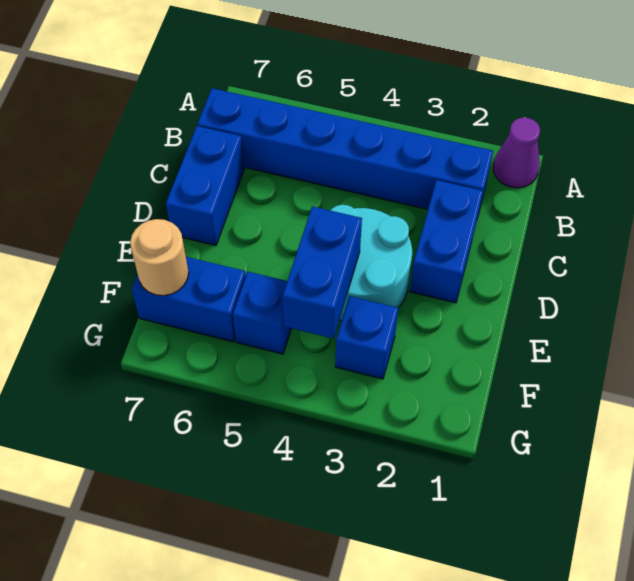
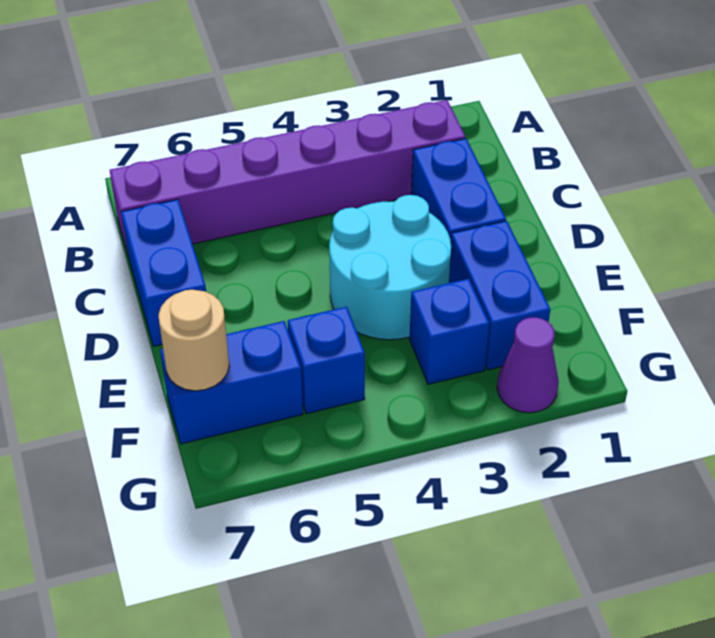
purple 1x1 cone [493,118,540,188] -> purple 1x1 cone moved to [497,317,559,413]
blue 1x6 brick [197,88,493,214] -> purple 1x6 brick [110,100,465,257]
blue 1x2 brick [283,206,362,338] -> blue 1x2 brick moved to [449,221,550,370]

